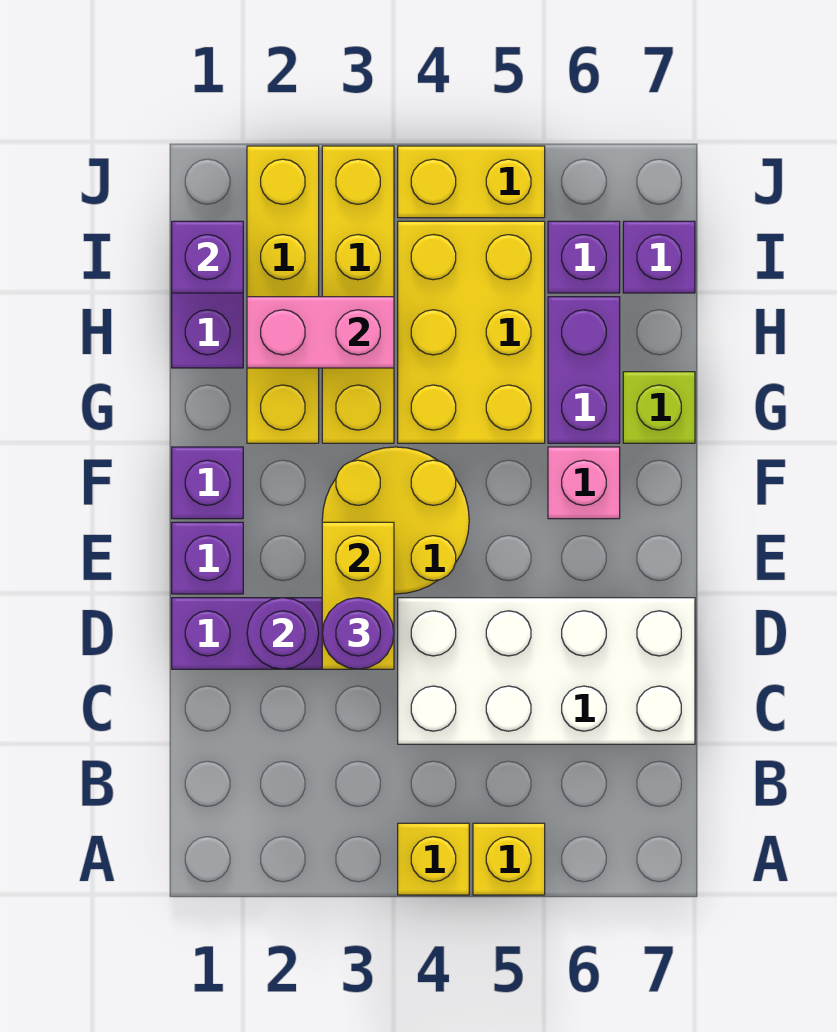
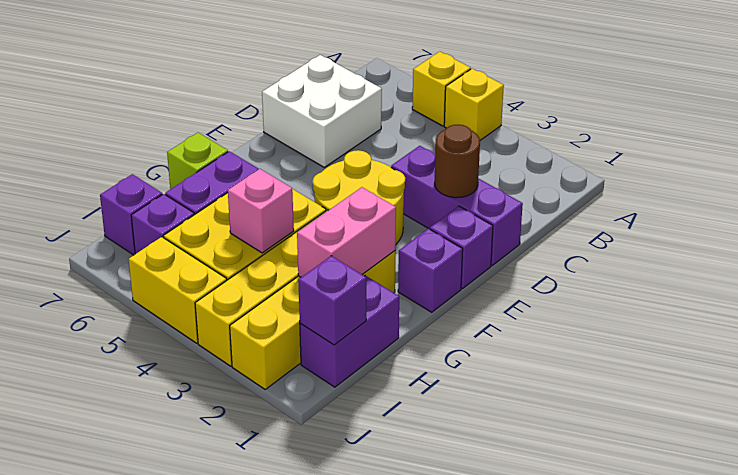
white 2x4 brick [398,598,695,744] -> white 2x2 brick [262,55,382,167]
purple 1x1 round brick [247,598,319,669] -> brown 1x1 round brick [435,124,480,198]
yellow 1x2 brick [322,522,394,669] -> none
purple 1x1 round brick [322,598,394,669] -> none
pink 1x1 brick [548,447,620,519] -> pink 1x1 brick moved to [228,169,294,253]
pink 1x2 brick [247,297,394,368] -> pink 1x2 brick turned to [297,187,396,277]

